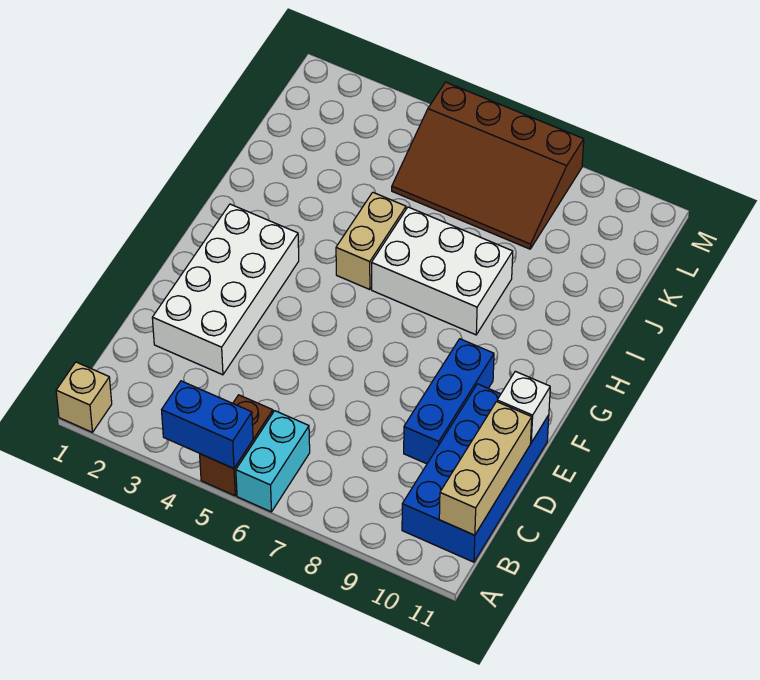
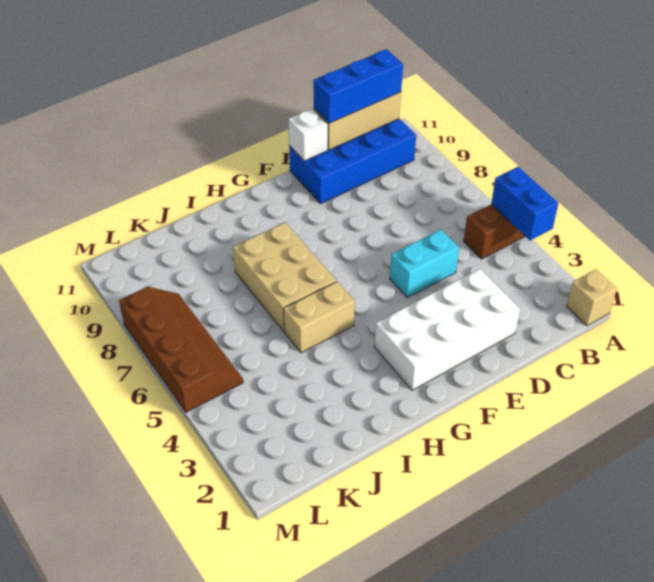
cyan 1x2 brick [236,411,310,512] -> cyan 1x2 brick moved to [390,230,459,298]
blue 1x3 brick [404,339,494,464] -> blue 1x3 brick moved to [313,49,403,123]
white 2x3 brick [372,207,513,335] -> tan 2x3 brick [233,222,336,331]
brown 3x4 slope [392,82,584,249] -> brown 2x4 slope [119,287,243,412]

